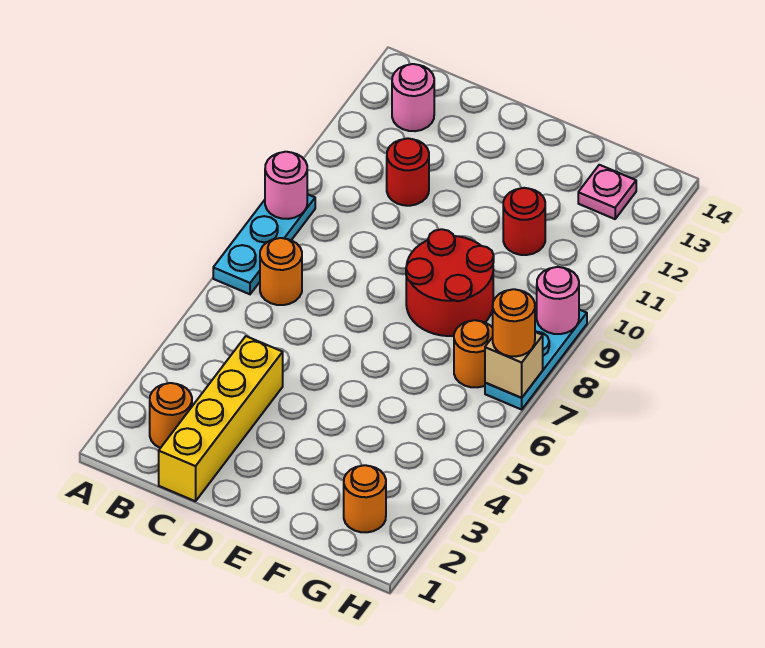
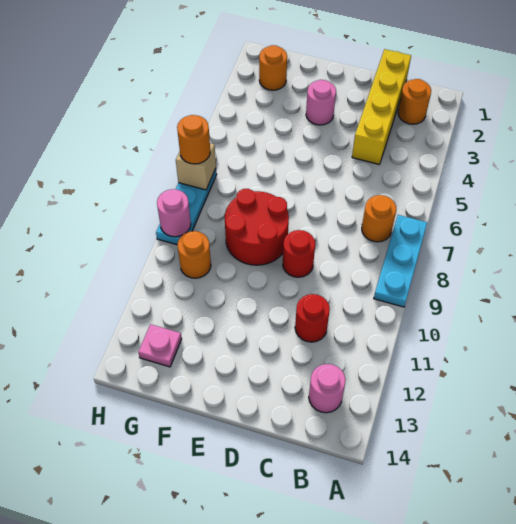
pink 1x1 round brick [265,152,307,219] -> pink 1x1 round brick moved to [306,80,336,125]
red 1x1 round brick [503,188,545,255] -> red 1x1 round brick moved to [283,230,315,277]
orange 1x1 round brick [454,320,493,387] -> orange 1x1 round brick moved to [177,231,211,278]

